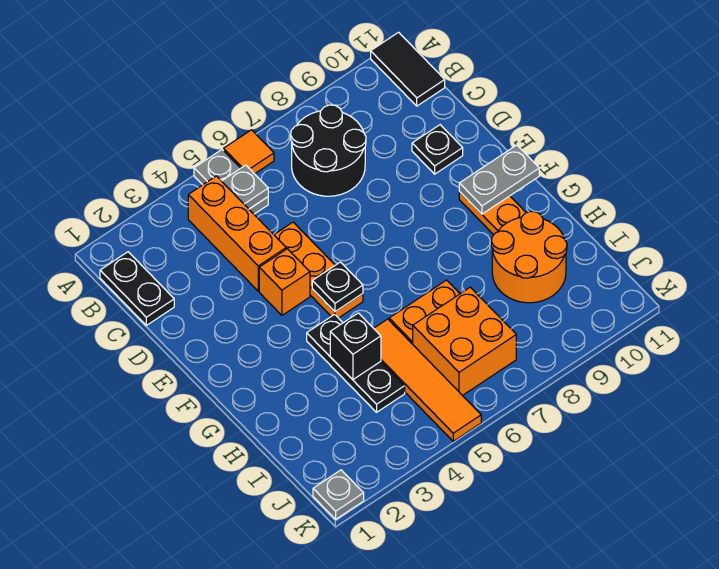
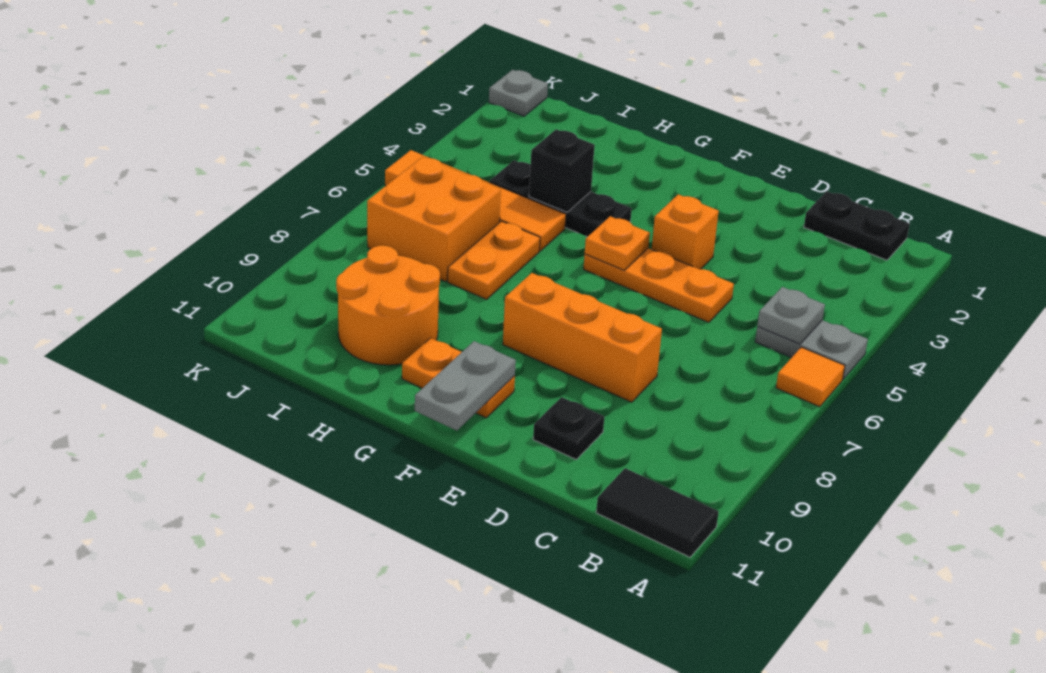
orange 1x3 brick [188,176,286,291] -> orange 1x3 brick moved to [503,273,662,402]
black 2x2 round brick [291,105,366,196] -> none
black 1x1 plate [312,262,363,312] -> orange 1x1 plate [585,216,650,270]

